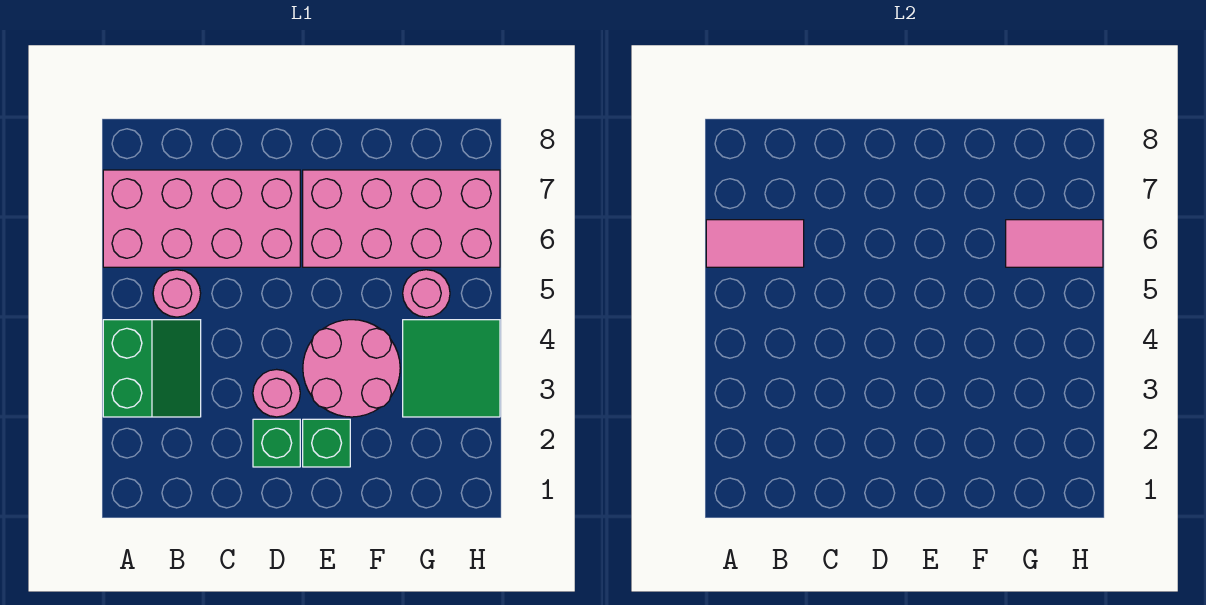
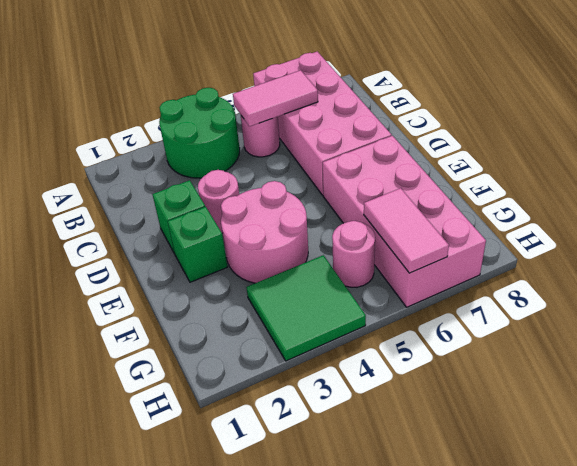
green 2x2 slope [103,320,201,417] -> green 2x2 round brick [159,88,240,178]
pink 1x2 tile [706,220,804,267] -> pink 1x2 tile turned to [233,70,318,127]

